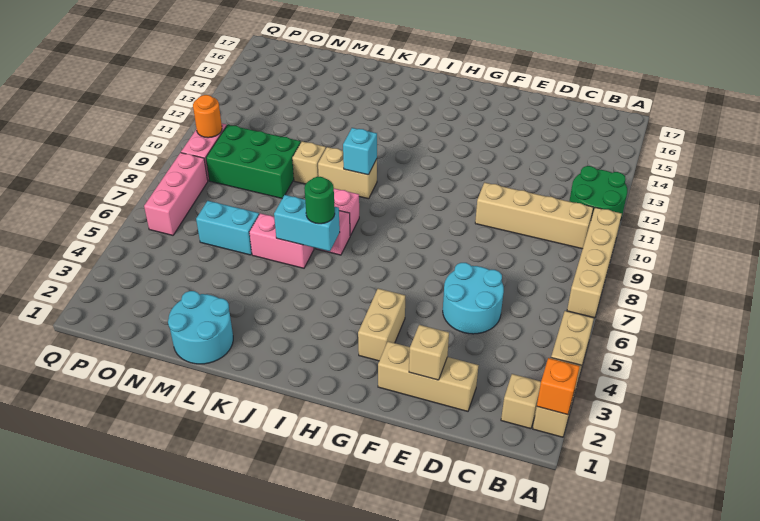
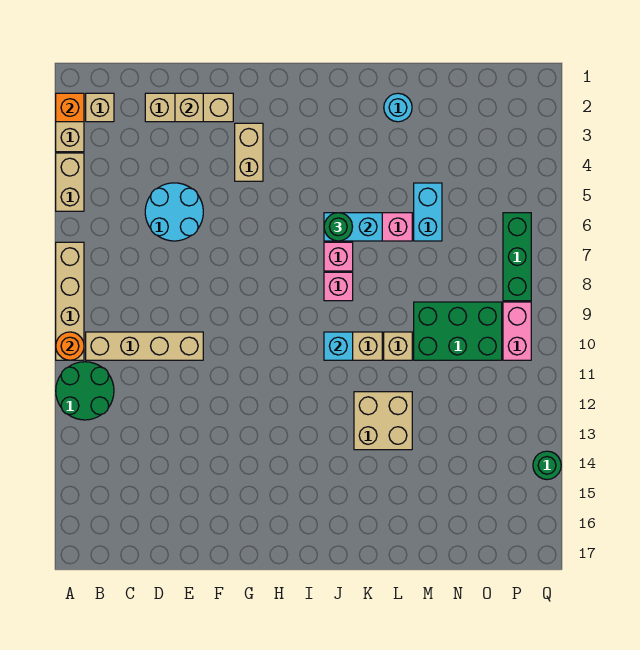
none -> tan 2x2 brick [354,392,412,450]
cyan 2x2 round brick [168,291,233,364] -> cyan 1x1 round brick [384,93,412,122]
cyan 1x2 brick [196,201,259,255] -> cyan 1x2 brick turned to [414,183,442,241]
pink 1x3 brick [144,153,208,235] -> green 1x3 brick [503,213,531,301]
orange 1x1 round brick [193,95,222,138] -> orange 1x1 round brick moved to [56,332,84,360]
none -> green 1x1 round brick [533,451,561,480]

